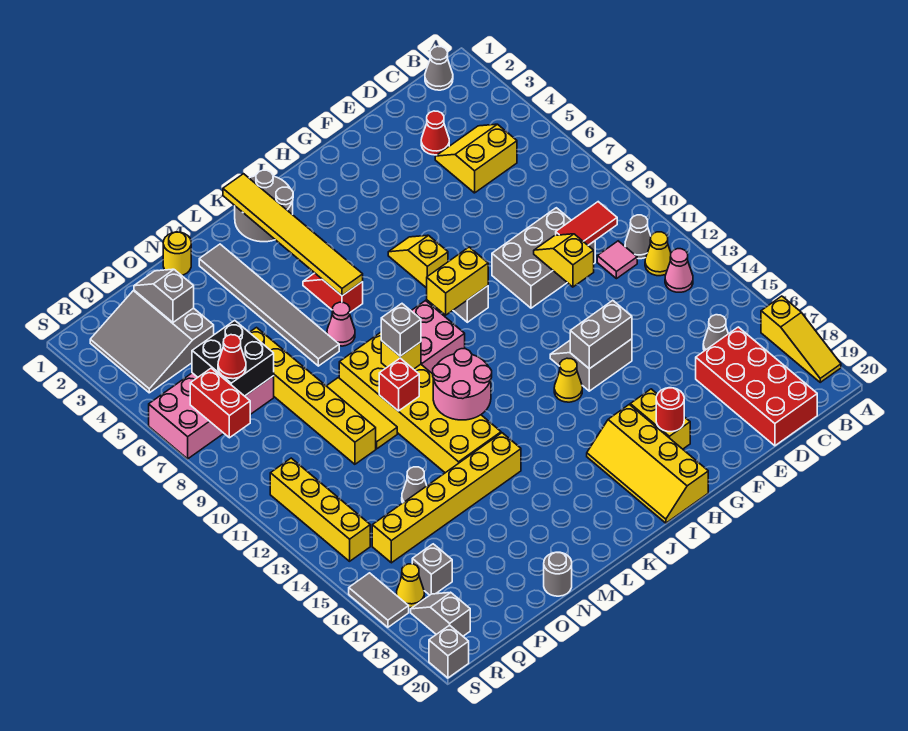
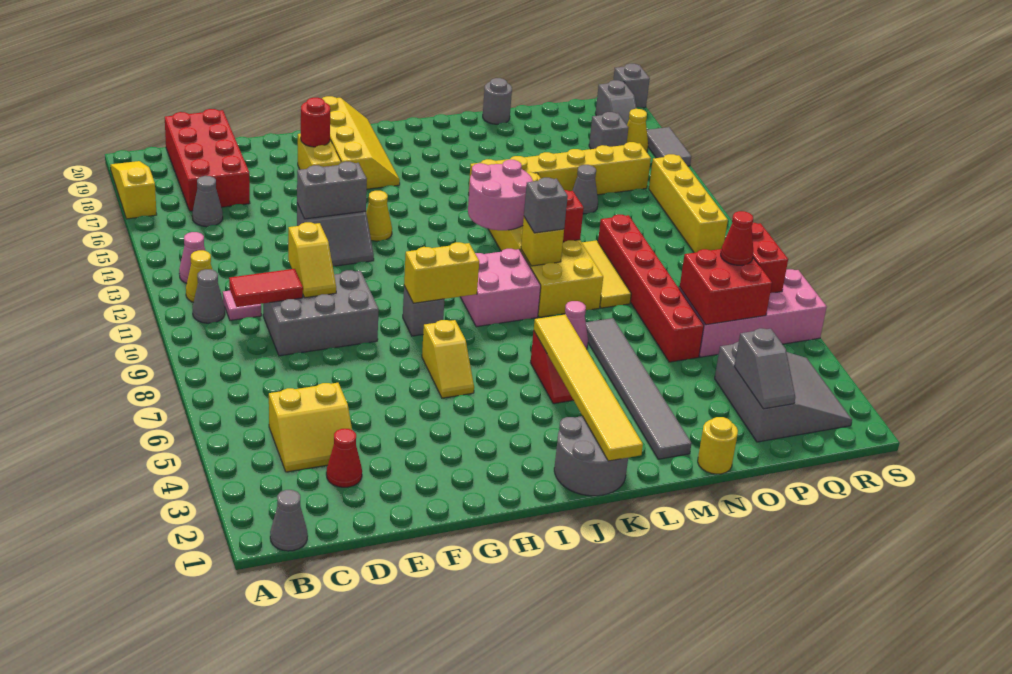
yellow 1x6 brick [249,328,376,464] -> red 1x6 brick [598,215,704,362]
black 2x2 brick [192,320,274,396] -> red 2x2 brick [680,249,772,325]

